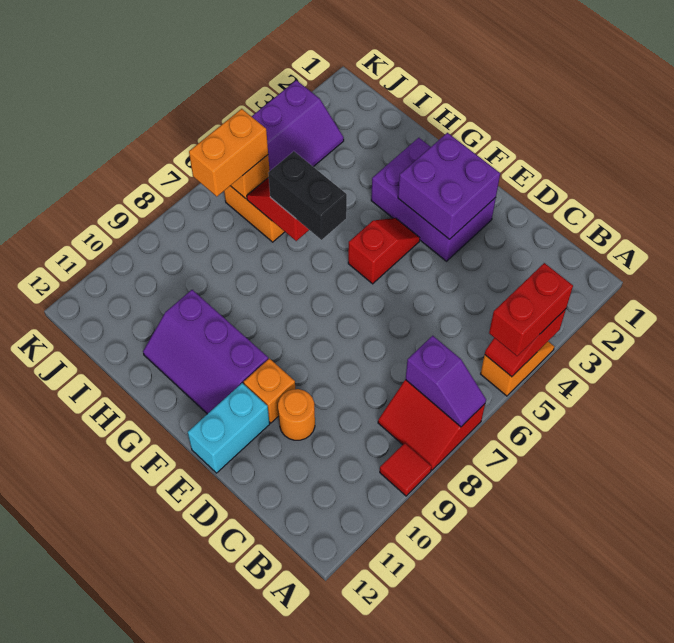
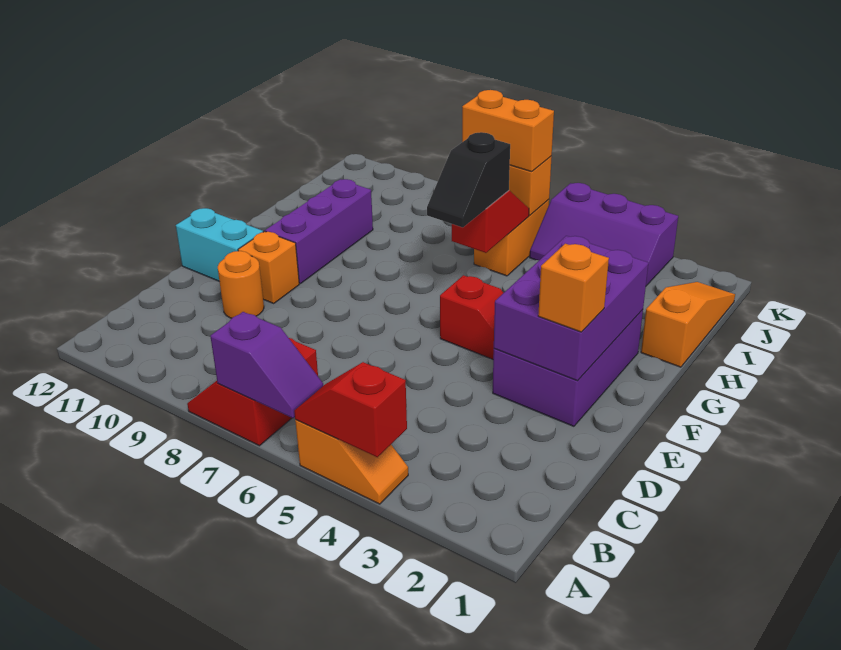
red 1x2 brick [489,263,573,356] -> none
purple 1x2 slope [406,336,486,427] -> purple 1x2 slope turned to [210,312,323,418]
red 1x1 tile [380,443,432,496] -> none
purple 2x2 brick [398,133,500,239] -> purple 2x3 brick [494,236,648,381]
none -> orange 1x1 brick [538,244,609,332]
black 1x2 brick [268,151,347,240] -> black 1x2 slope [427,132,510,227]
none -> orange 1x3 slope [641,282,735,367]

